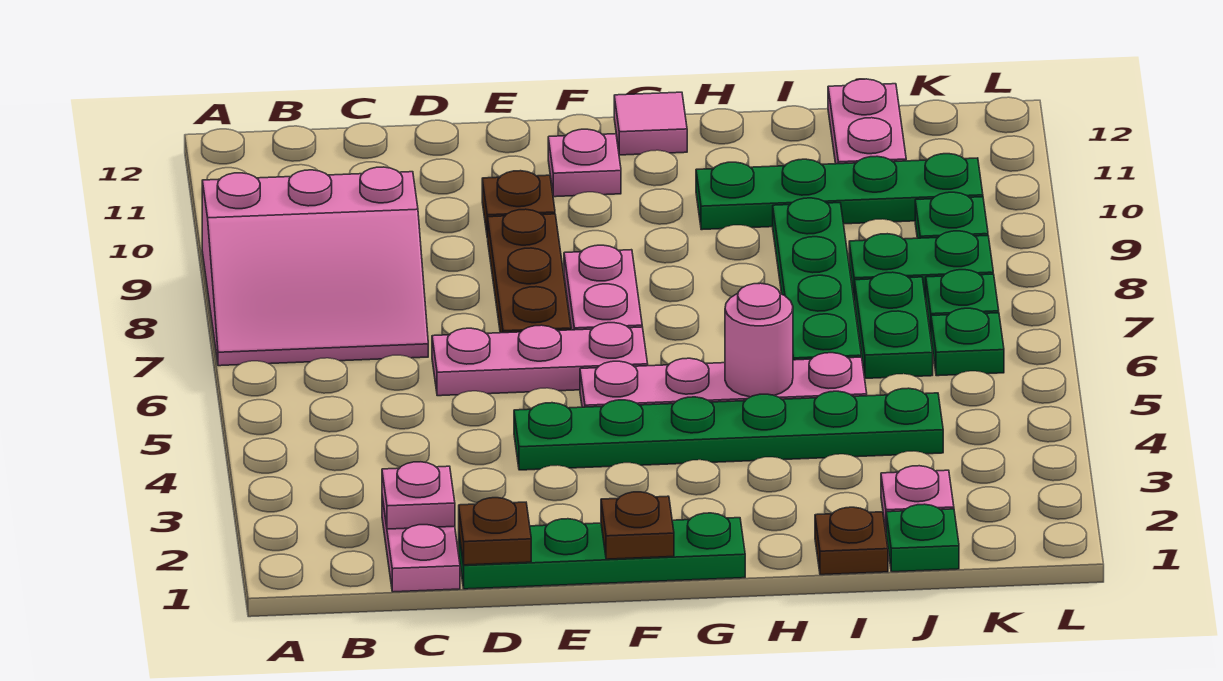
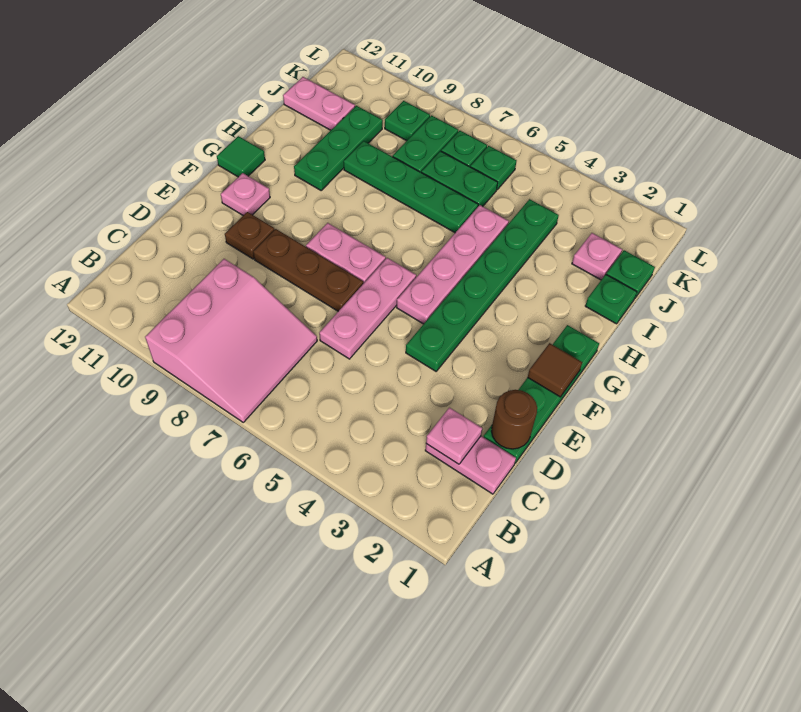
brown 1x1 plate [459,498,531,565] -> brown 1x1 round brick [491,390,537,449]
brown 1x1 plate [601,492,674,559] -> brown 1x1 tile [528,343,582,397]
pink 1x1 tile [614,92,687,155] -> green 1x1 tile [217,136,265,177]
pink 1x1 round brick [725,283,793,397] -> none
green 1x4 plate [696,154,983,230] -> green 1x3 plate [294,106,383,190]
brown 1x1 plate [815,507,888,575] -> green 1x1 plate [585,275,637,324]

